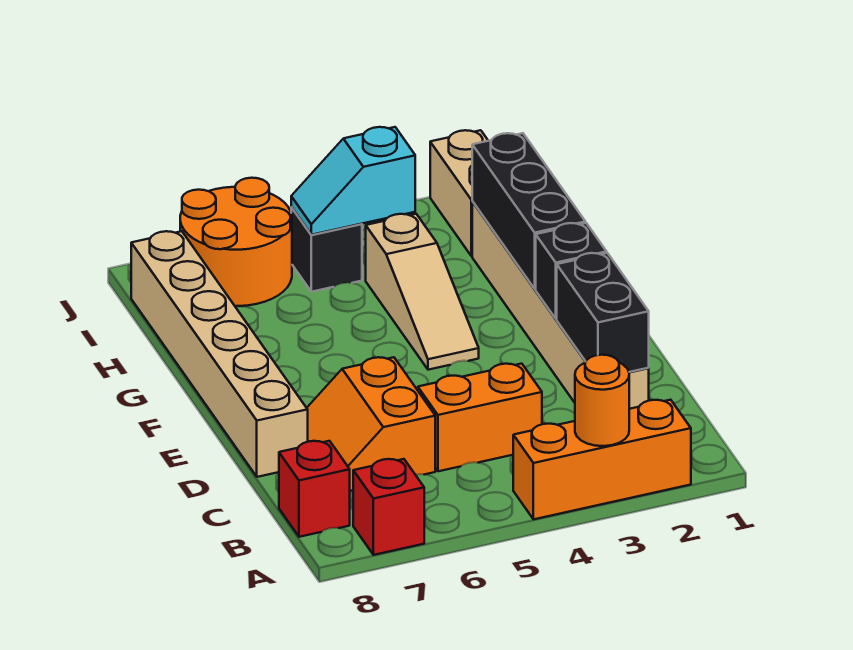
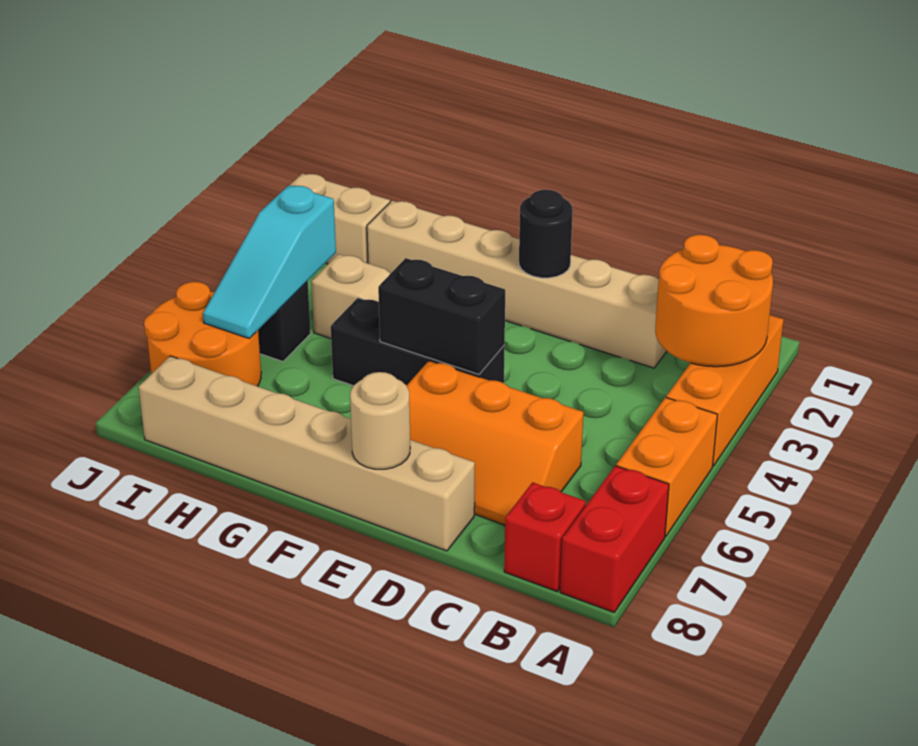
orange 1x1 round brick [575,355,629,446] -> orange 2x2 round brick [655,235,773,367]
red 1x1 brick [353,459,424,555] -> red 1x2 brick [560,466,669,612]
black 1x2 brick [557,253,649,372] -> black 1x2 brick moved to [378,258,505,374]
orange 1x2 brick [418,364,542,471] -> orange 1x2 brick moved to [616,397,717,537]
orange 2x2 slope [307,357,435,491] -> orange 2x3 slope [407,361,583,525]
black 1x1 brick [536,223,607,319] -> black 1x1 round brick [519,190,573,278]
none -> tan 1x1 round brick [350,372,410,469]
black 1x3 brick [472,133,585,289] -> black 1x3 brick moved to [331,298,505,386]
cyan 1x2 slope [291,127,415,235] -> cyan 1x3 slope [203,185,336,339]

